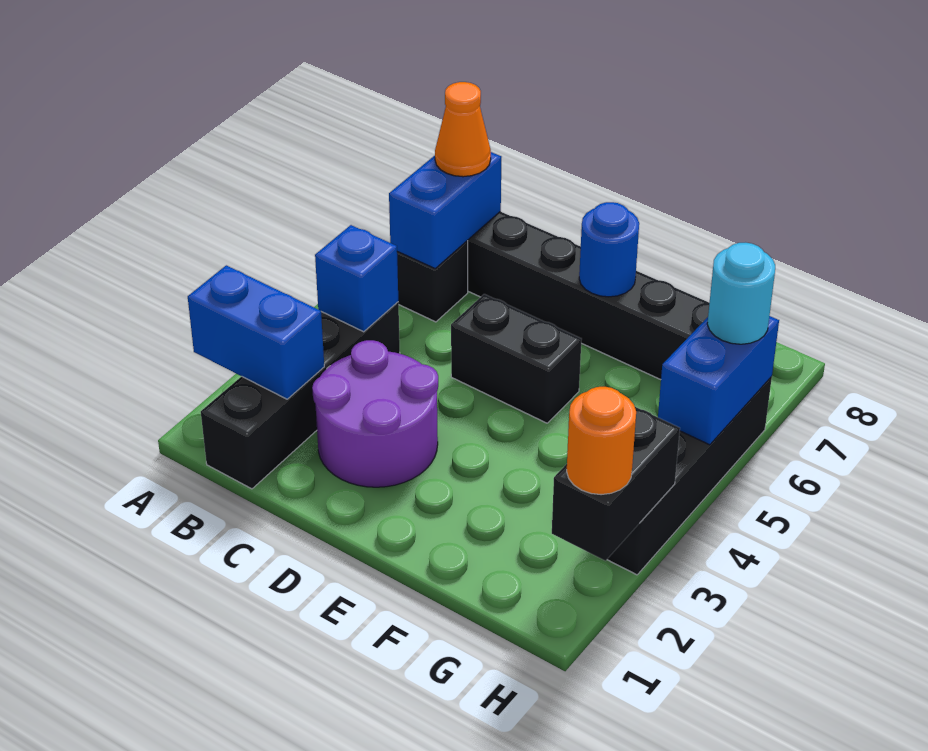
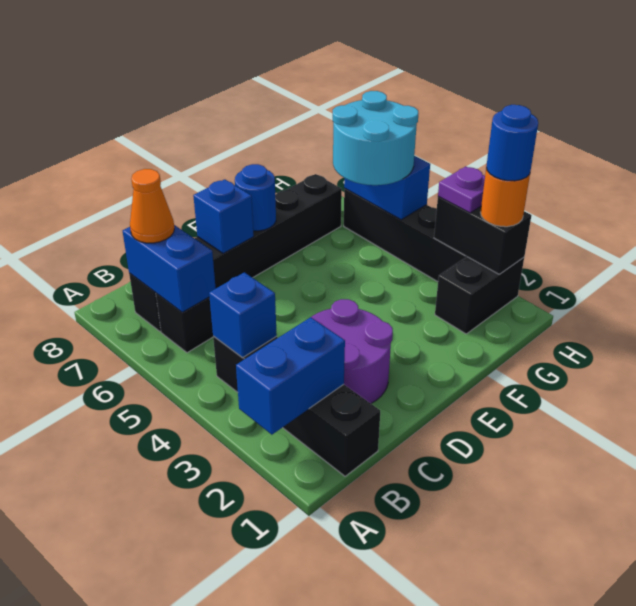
black 1x2 brick [451,294,582,423] -> black 1x2 brick moved to [435,257,524,334]
none -> blue 1x1 brick [193,179,254,253]
none -> blue 1x1 round brick [486,105,538,181]
none -> purple 1x1 plate [438,166,485,213]
cyan 1x1 round brick [707,243,775,344] -> cyan 2x2 round brick [333,91,418,185]

